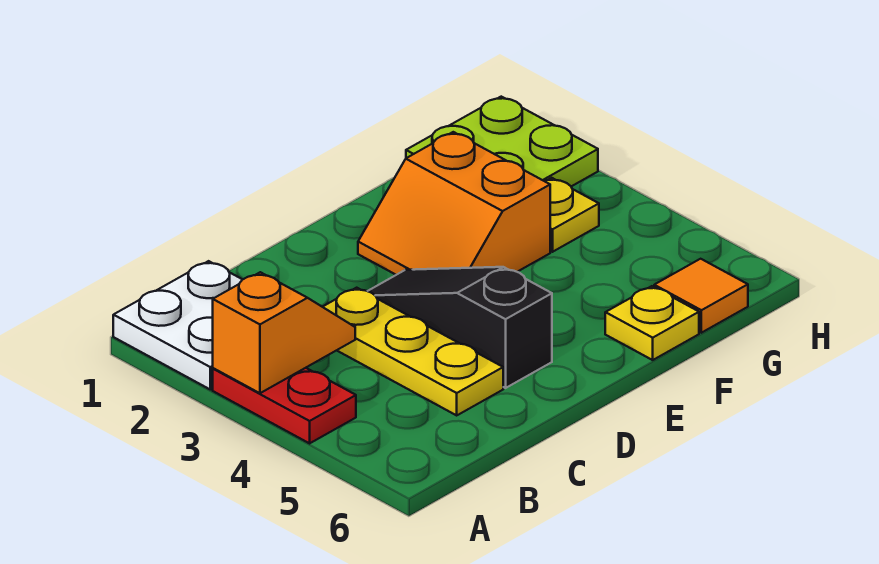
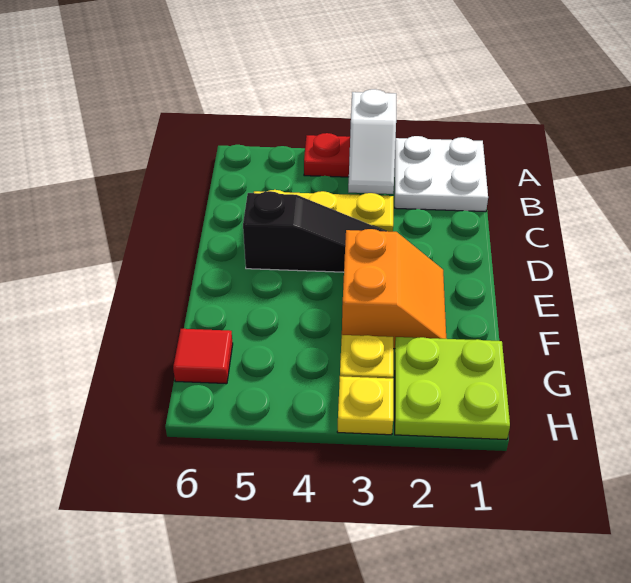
orange 1x2 slope [213,272,355,393] -> white 1x2 slope [348,89,396,194]
orange 2x2 slope [358,132,550,275] -> orange 2x2 slope turned to [342,229,446,349]
yellow 1x1 plate [605,286,699,360] -> yellow 1x1 plate moved to [337,376,393,435]
orange 1x1 tile [654,259,748,333] -> red 1x1 tile [173,329,233,384]

